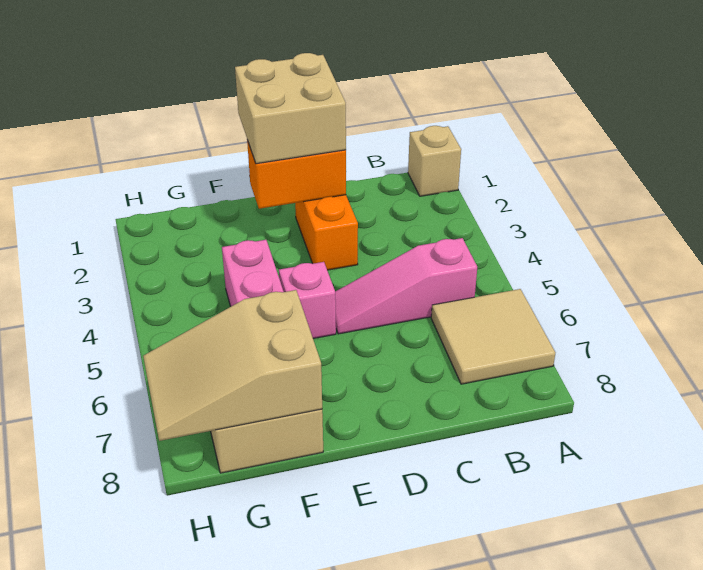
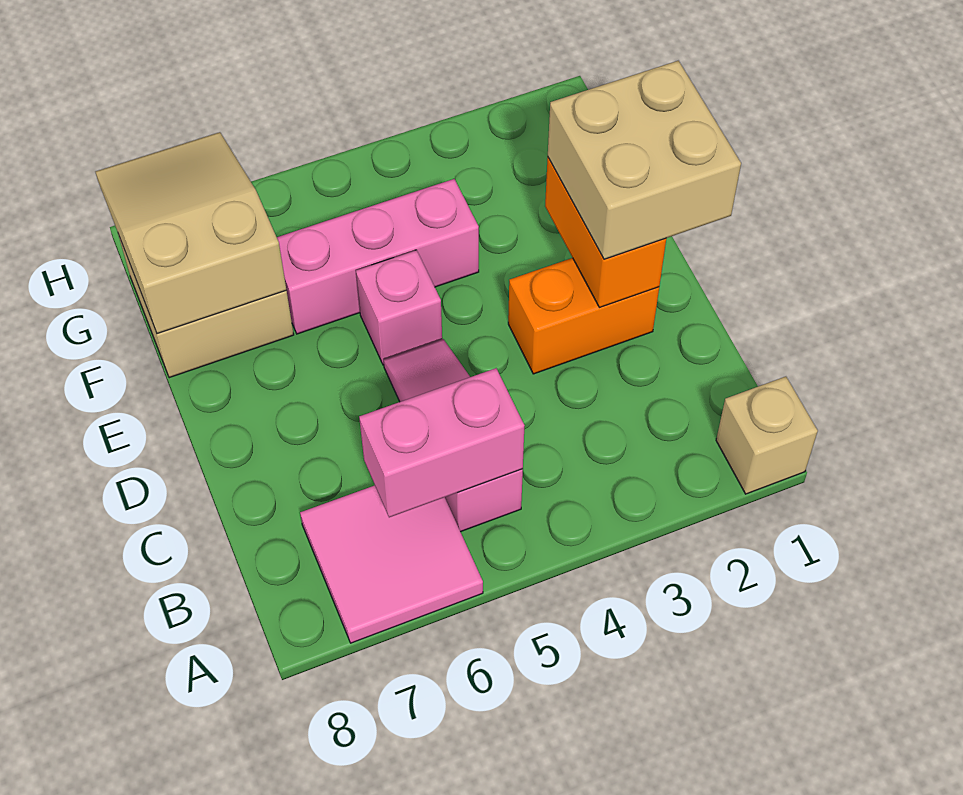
tan 2x2 tile [431,289,555,384] -> pink 2x2 tile [300,485,483,643]
none -> pink 1x2 brick [359,368,525,517]

